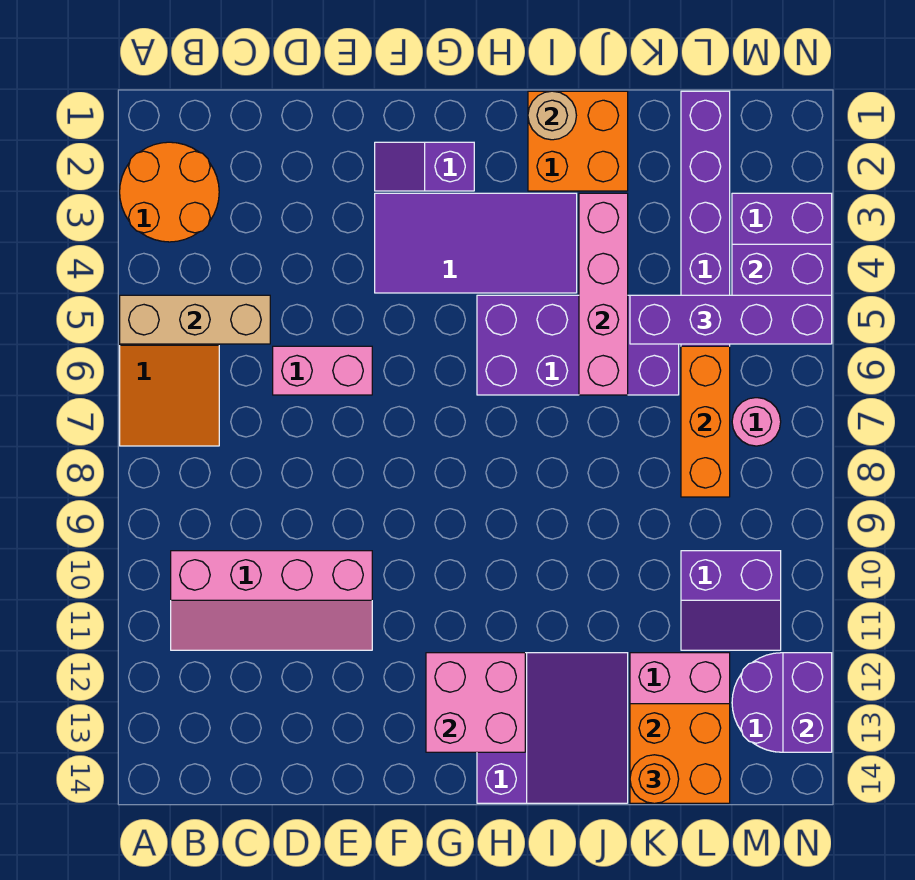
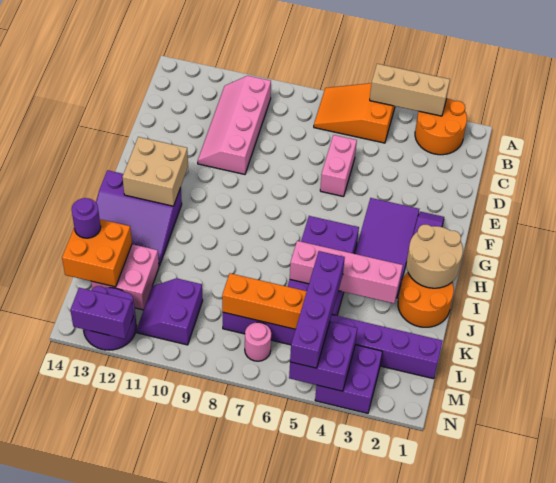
tan 1x3 brick [120,295,270,344] -> tan 1x3 brick turned to [370,64,450,116]
pink 2x2 brick [426,653,525,752] -> tan 2x2 brick [122,137,188,206]
orange 2x2 brick [528,91,628,191] -> orange 2x2 round brick [398,272,454,327]
tan 1x1 round brick [528,91,576,140] -> tan 2x2 round brick [406,225,463,288]
orange 1x1 round brick [630,755,679,803] -> purple 1x1 round brick [72,198,101,238]

